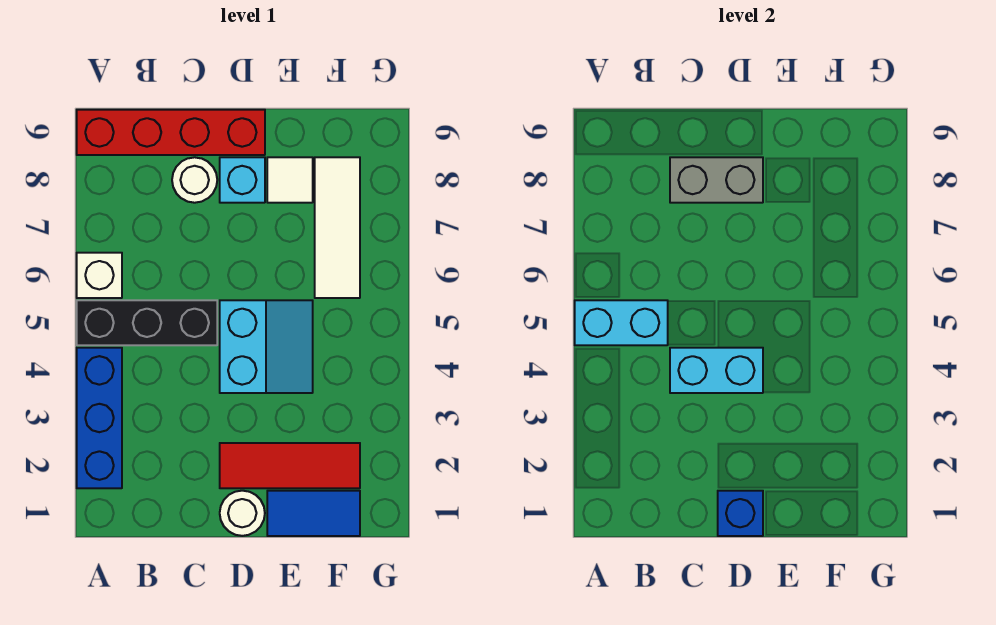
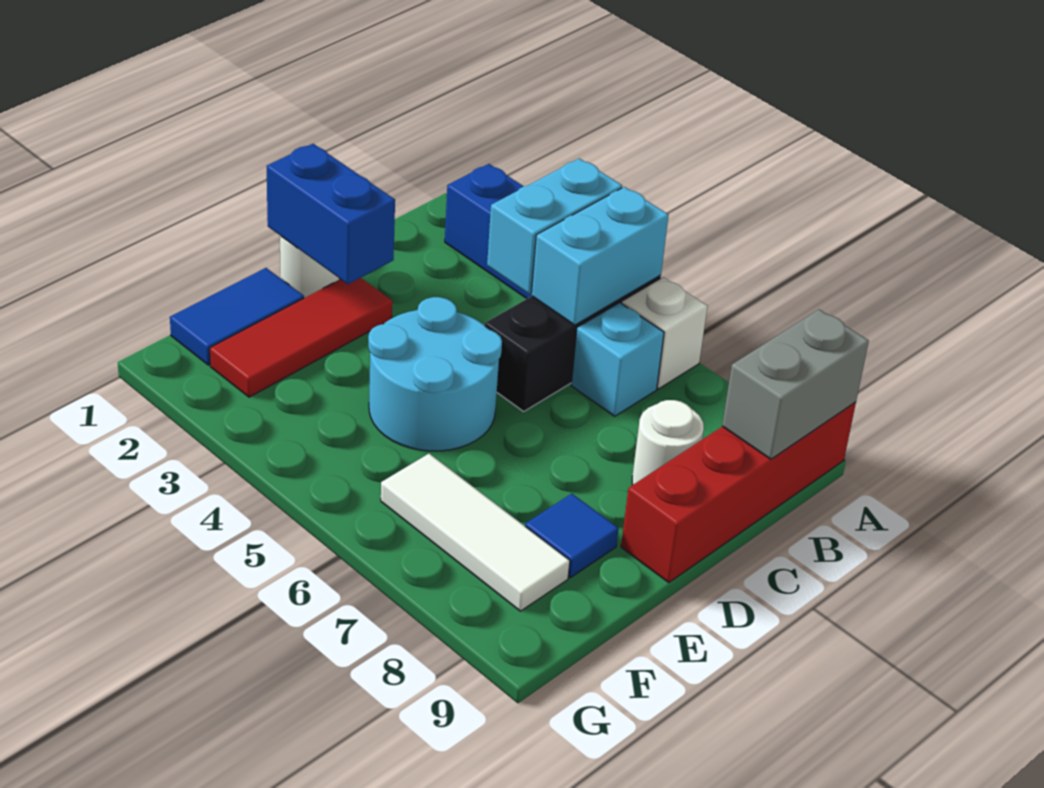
cyan 1x2 brick [670,348,763,393] -> cyan 1x2 brick moved to [487,158,622,294]
grey 1x2 brick [670,157,763,203] -> grey 1x2 brick moved to [722,310,869,459]
blue 1x1 brick [718,491,763,536] -> blue 1x2 brick [267,144,395,284]
cyan 2x2 slope [220,300,313,393] -> cyan 2x2 round brick [368,297,502,451]
cyan 1x1 brick [220,157,265,203] -> cyan 1x1 brick moved to [571,303,664,416]
white 1x1 tile [267,157,313,203] -> blue 1x1 tile [525,494,619,578]

